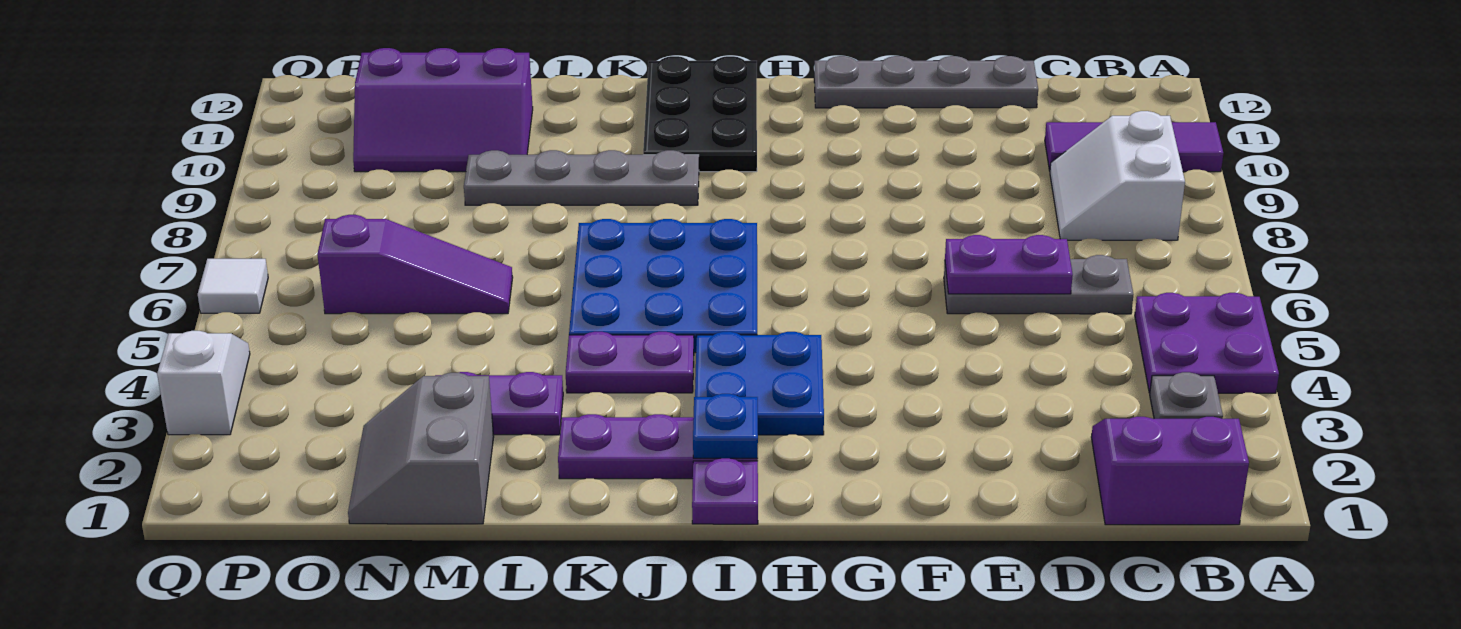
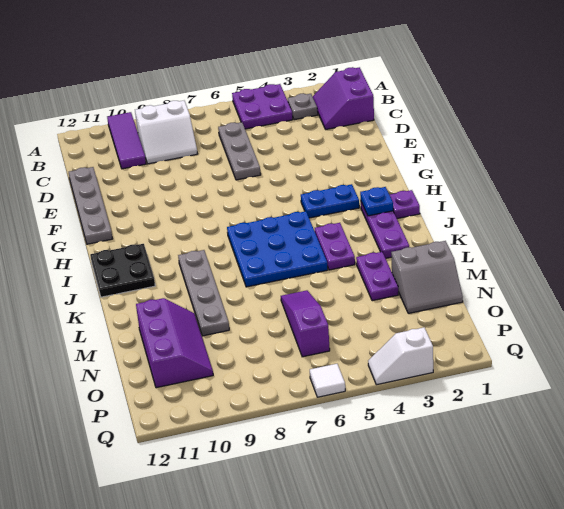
purple 1x2 plate [945,235,1073,294] -> none
blue 2x2 plate [695,332,824,435] -> blue 1x2 plate [301,184,359,218]
black 2x3 plate [643,56,757,172] -> black 2x2 plate [90,244,155,297]

